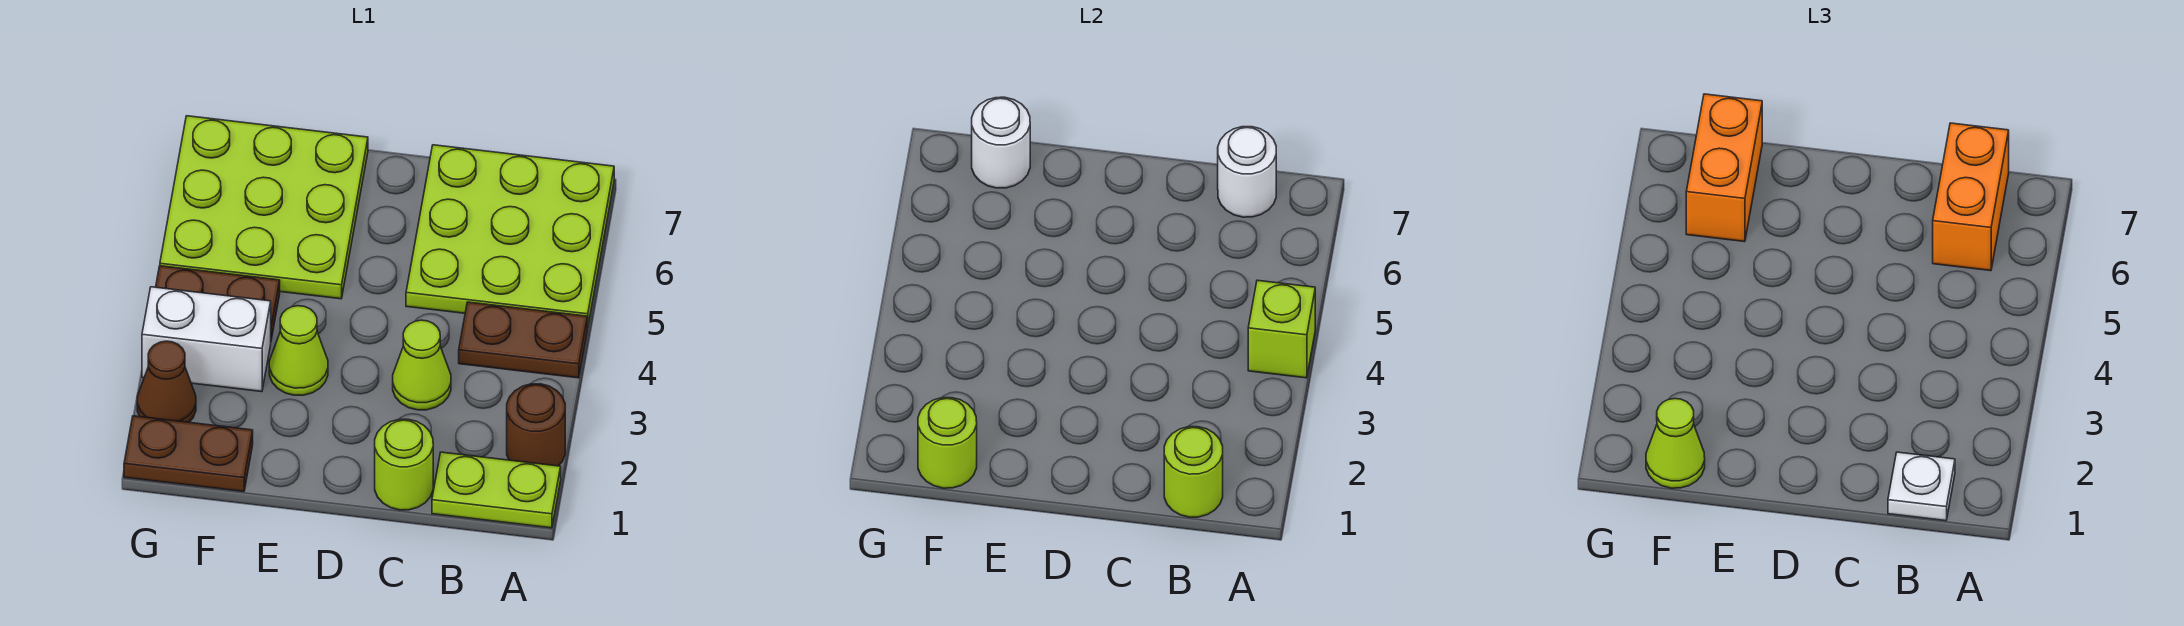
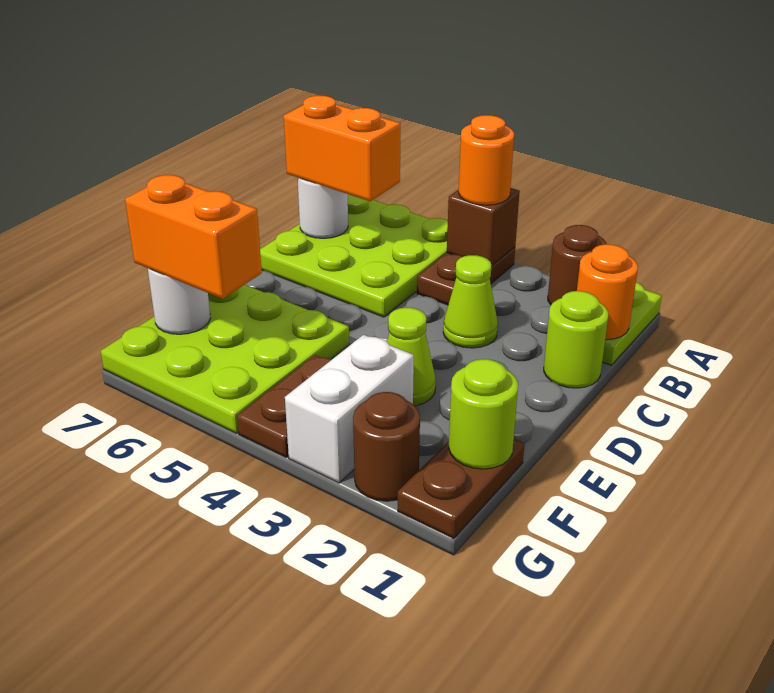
lime 1x1 brick [1248,280,1315,378] -> brown 1x1 brick [447,188,520,266]
none -> orange 1x1 round brick [459,115,514,205]
lime 1x1 round brick [1164,427,1223,517] -> orange 1x1 round brick [577,244,638,340]
white 1x1 plate [1888,452,1955,521] -> none
lime 1x1 cone [1646,399,1705,488] -> none
brown 1x1 cone [137,341,196,422] -> brown 1x1 round brick [353,392,420,501]

